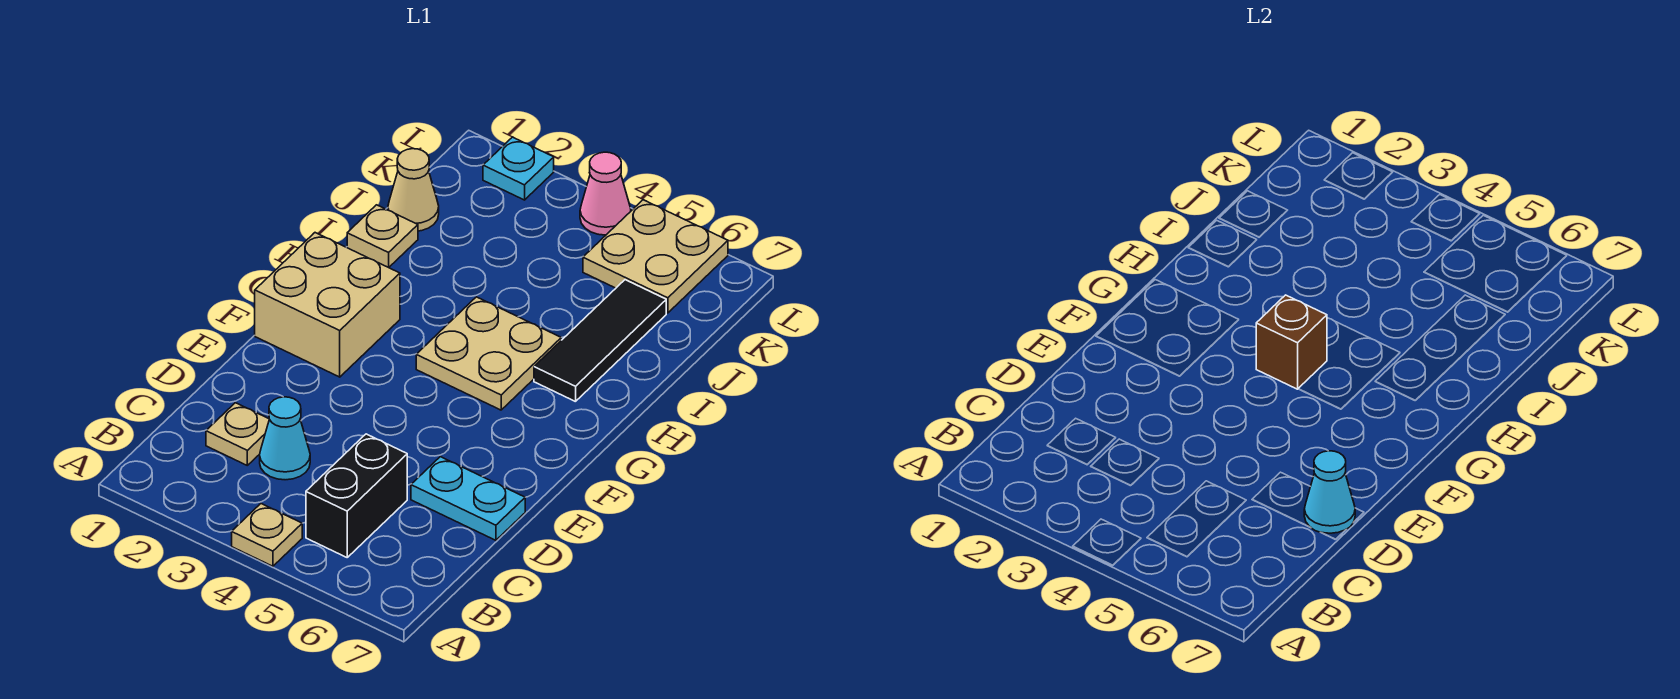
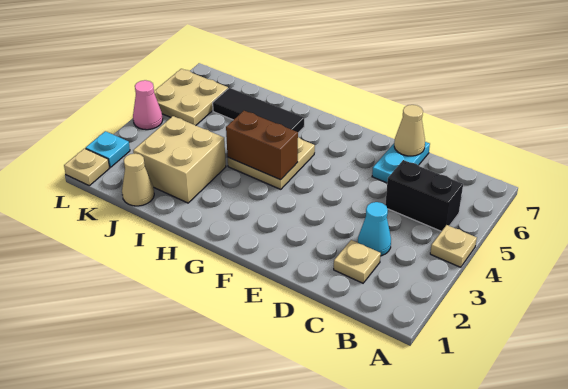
cyan 1x1 cone [1304,451,1355,533] -> tan 1x1 cone [394,105,425,156]
tan 2x2 brick [255,233,400,377] -> tan 2x2 brick moved to [133,116,226,203]
brown 1x1 brick [1256,295,1327,389] -> brown 1x2 brick [226,111,298,180]
tan 1x1 plate [347,205,418,267] -> tan 1x1 plate moved to [64,148,110,186]

